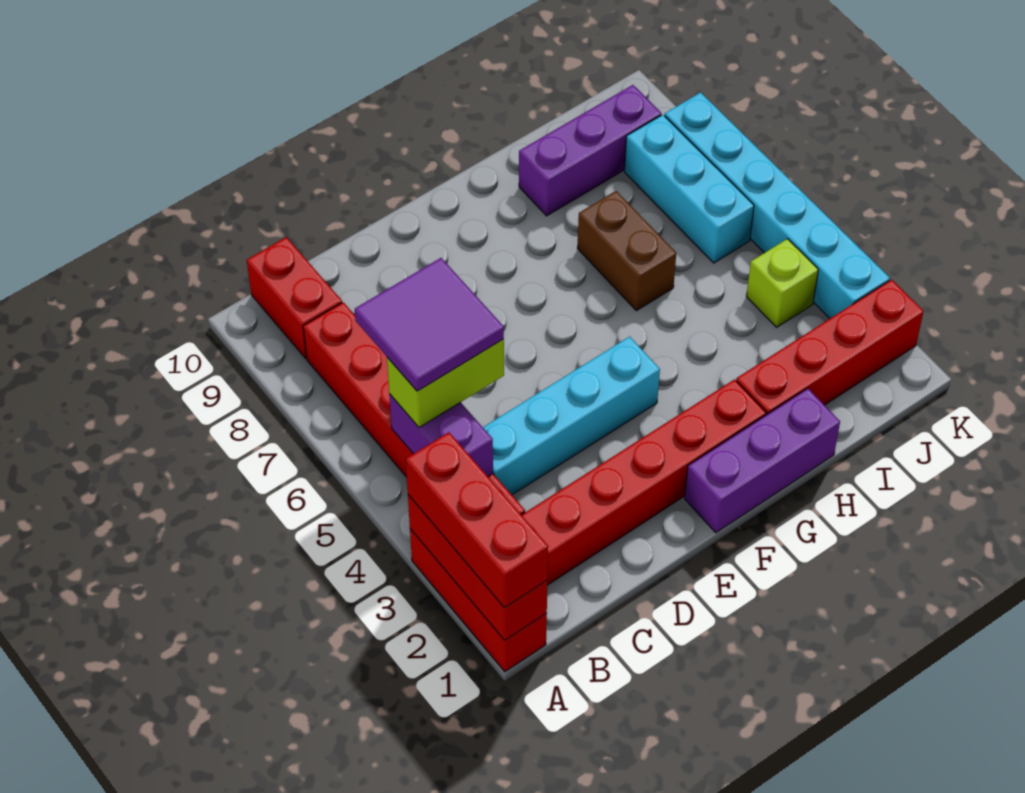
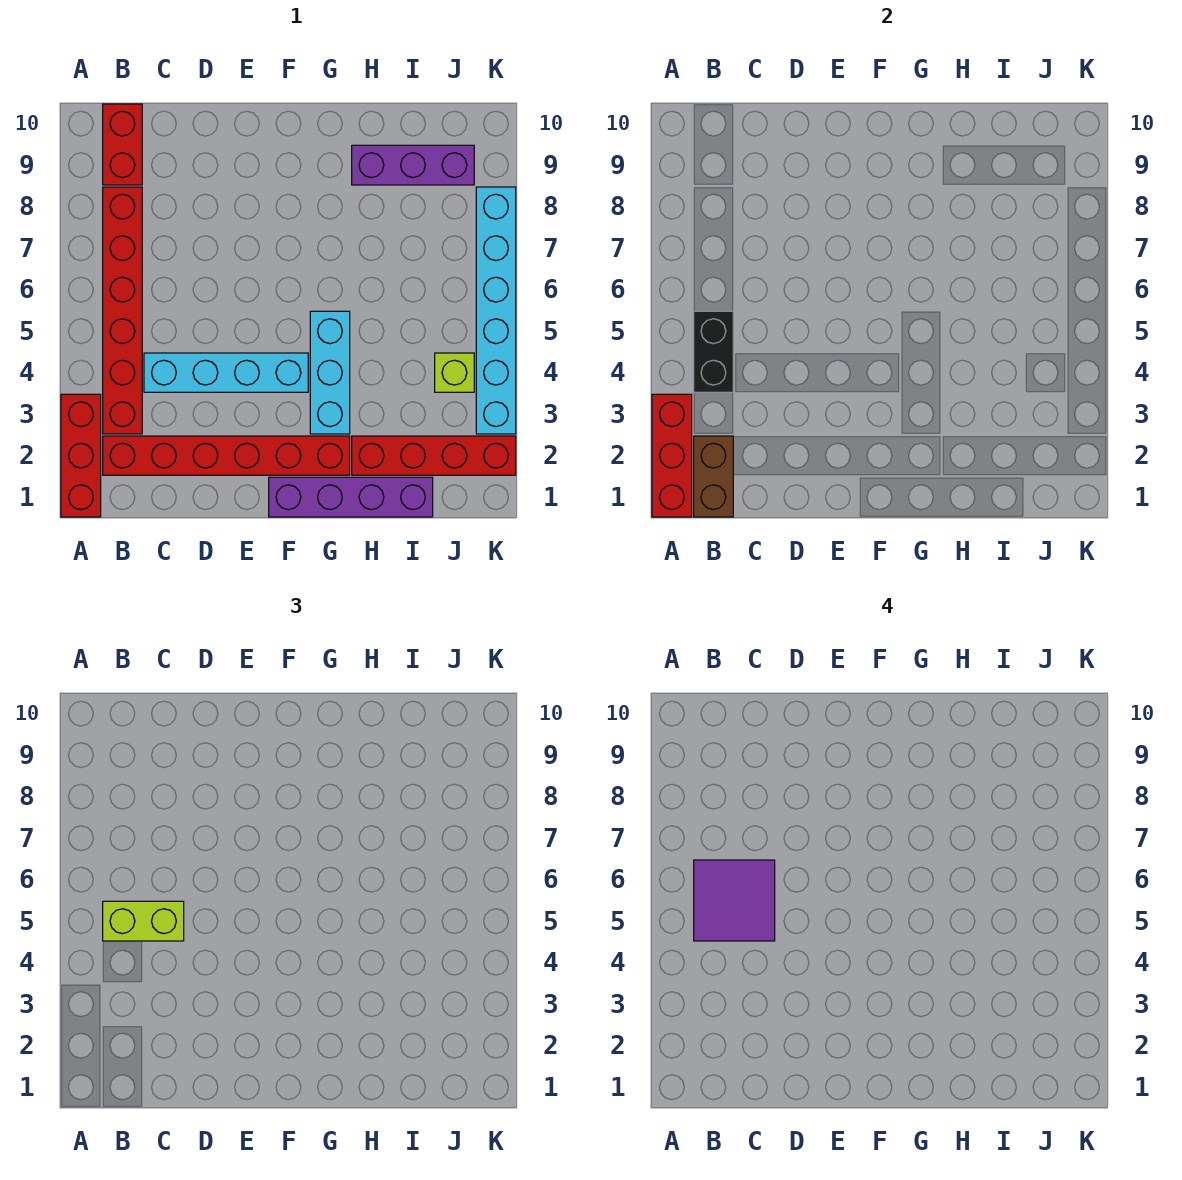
red 1x3 brick [406,432,548,608] -> none
purple 1x2 brick [389,394,493,476] -> black 1x2 brick [694,311,733,392]
purple 1x3 brick [685,388,840,533] -> purple 1x4 brick [269,477,433,517]
brown 1x2 brick [577,191,676,311] -> brown 1x2 brick moved to [694,436,733,517]
cyan 1x3 brick [625,115,754,263] -> cyan 1x3 brick moved to [310,311,350,434]

